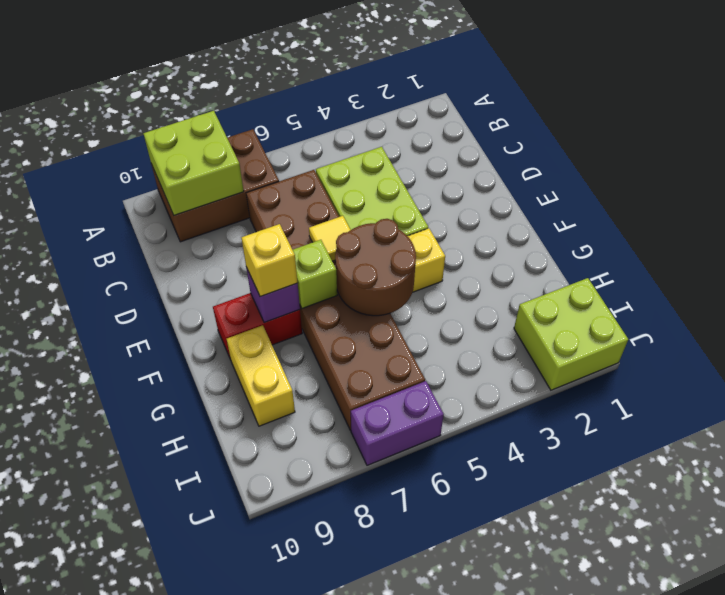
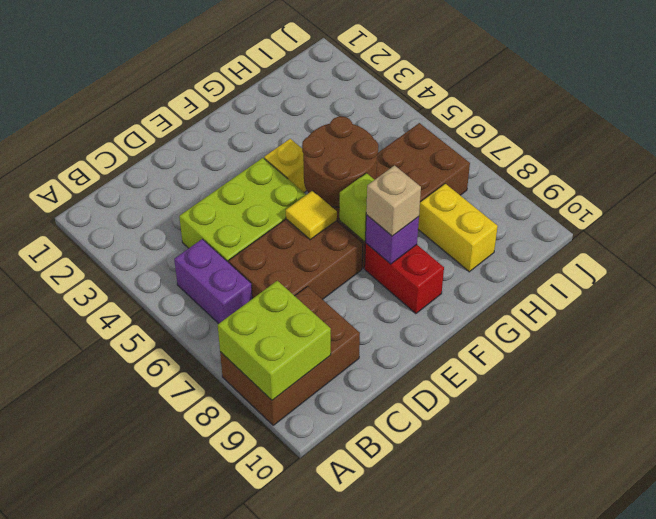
brown 2x3 brick [152,129,279,242] -> brown 2x3 brick turned to [220,286,360,425]
yellow 1x1 brick [241,224,298,297] -> tan 1x1 brick [366,165,421,236]
yellow 1x2 brick [227,325,295,426] -> yellow 1x2 brick turned to [418,184,498,272]
lime 2x2 brick [514,278,628,390] -> none
purple 1x2 brick [351,381,444,465] -> purple 1x2 brick moved to [174,239,252,324]

